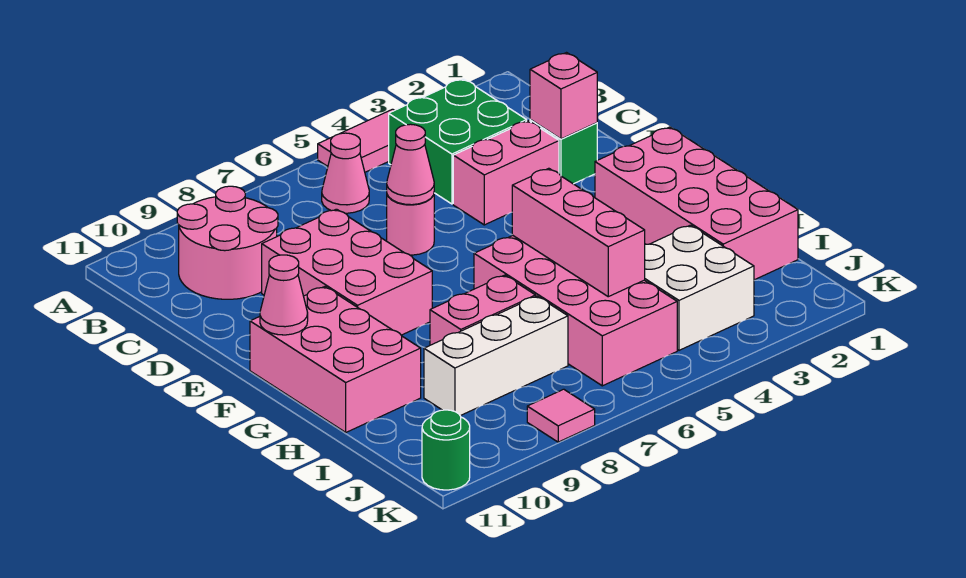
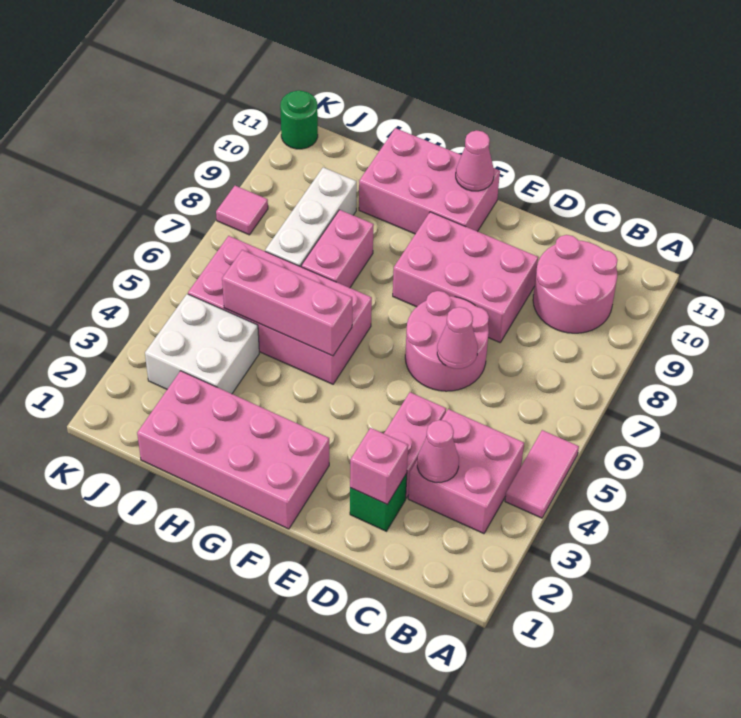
green 2x2 brick [389,79,527,204] -> pink 2x2 brick [408,409,524,534]
pink 1x1 cone [322,133,369,213] -> pink 1x1 cone moved to [417,420,459,482]
pink 1x1 round brick [387,195,434,255] -> pink 2x2 round brick [405,291,489,391]

